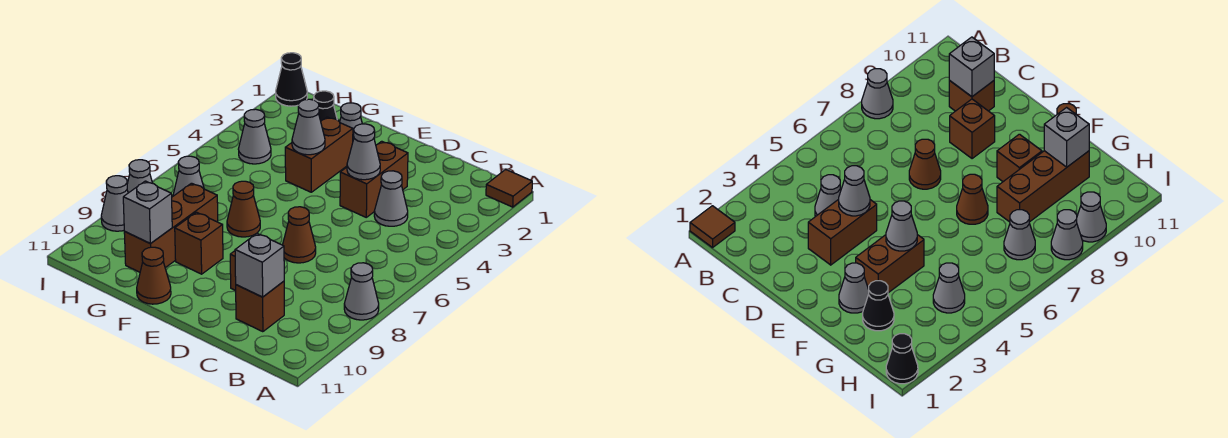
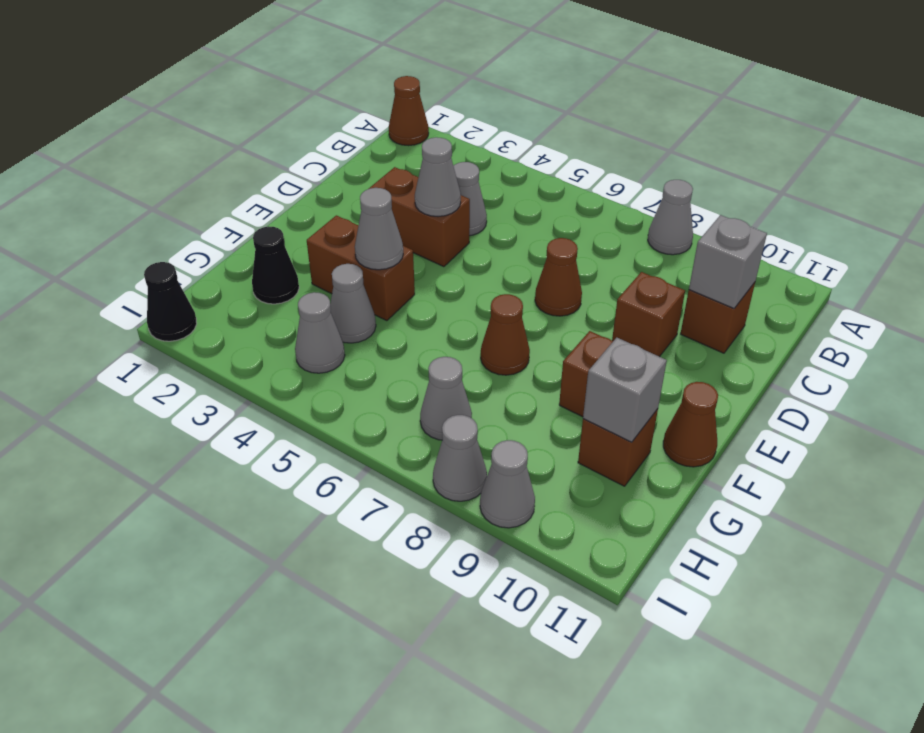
brown 1x1 tile [486,169,532,207] -> brown 1x1 cone [389,76,429,146]
grey 1x1 cone [340,103,362,140] -> grey 1x1 cone moved to [330,264,376,343]
brown 1x3 brick [124,183,218,272] -> brown 1x1 brick [578,409,658,486]

